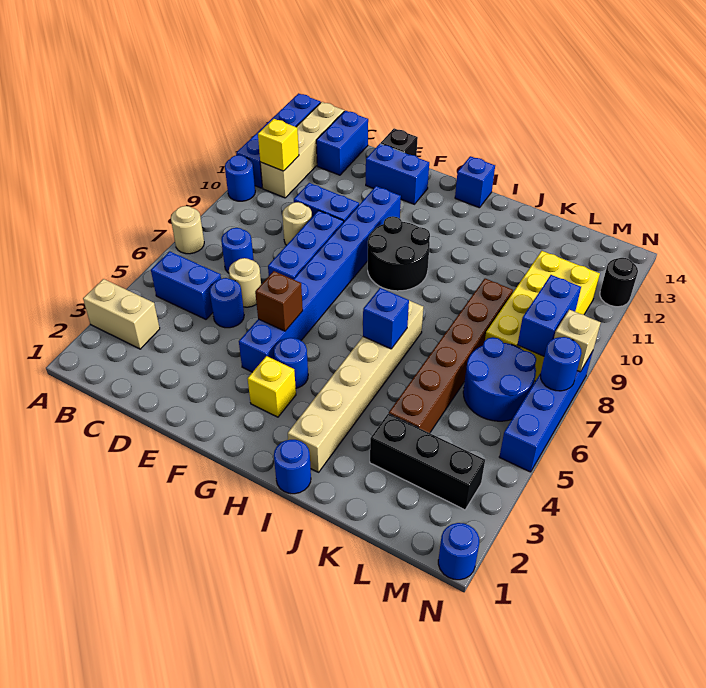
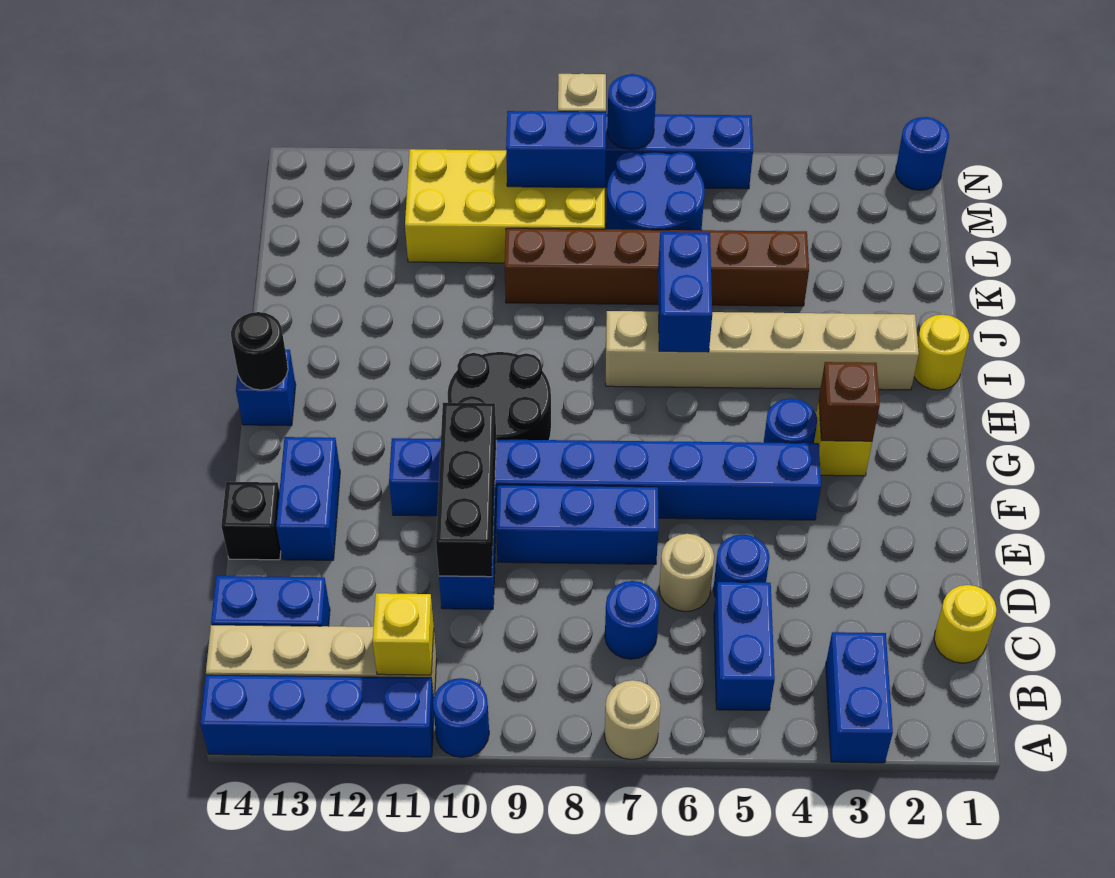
tan 1x2 brick [83,279,160,349] -> blue 1x2 brick [826,632,893,763]
none -> yellow 1x1 round brick [934,585,996,663]
tan 1x1 round brick [282,202,312,245] -> none
brown 1x1 brick [255,271,303,331] -> brown 1x1 brick moved to [819,362,880,441]
blue 1x1 round brick [274,440,311,494] -> yellow 1x1 round brick [914,315,969,390]
blue 1x1 brick [363,288,409,349] -> blue 1x2 brick [658,232,712,352]
black 1x3 brick [370,414,485,510] -> black 1x3 brick moved to [436,403,496,577]
black 1x1 round brick [600,258,638,307] -> black 1x1 round brick moved to [231,312,288,390]

